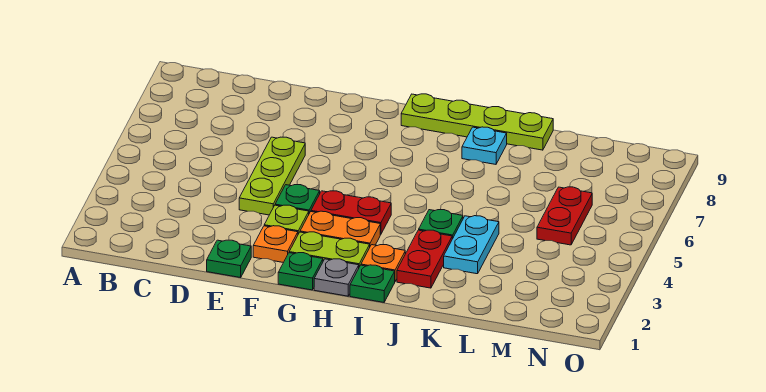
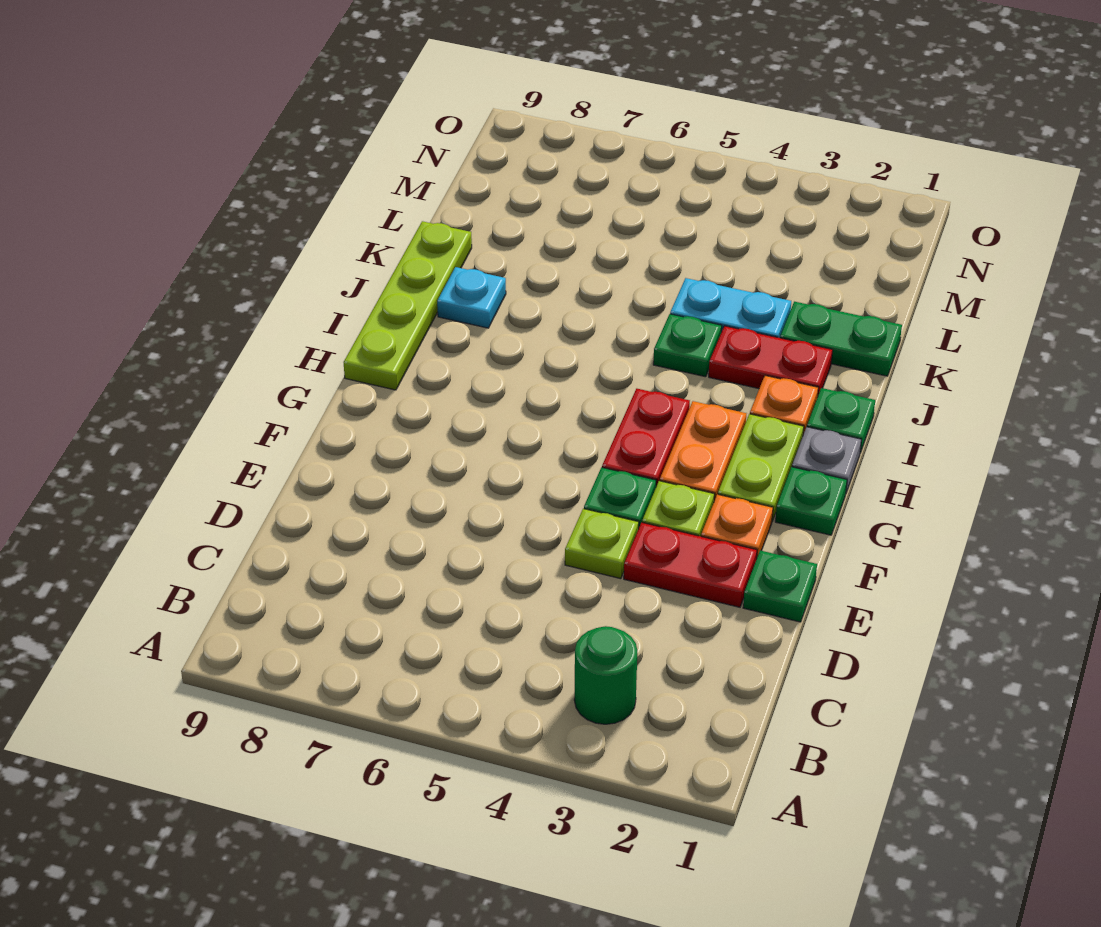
none -> green 1x1 round brick [574,626,637,724]
lime 1x3 plate [239,137,305,215] -> lime 1x1 plate [565,509,639,579]
none -> green 1x2 plate [780,302,902,376]
red 1x2 plate [537,187,592,245] -> red 1x2 plate moved to [624,523,757,607]

